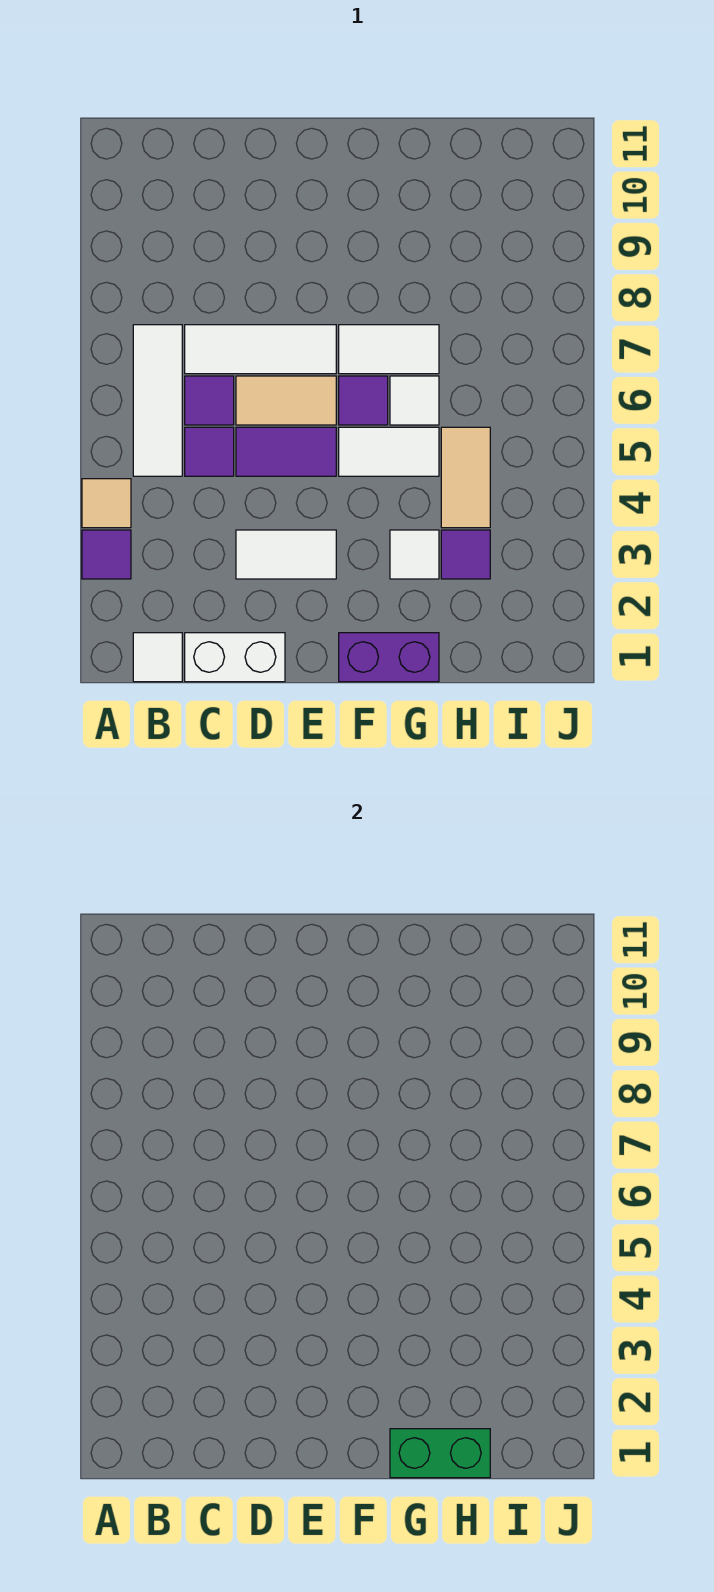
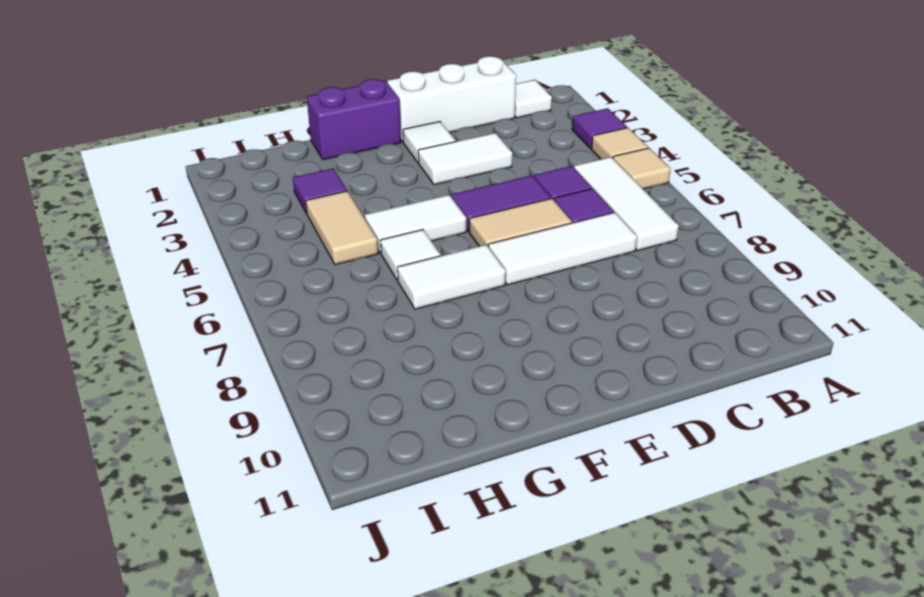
none -> tan 1x1 tile [613,148,671,189]
white 1x2 brick [185,633,285,682] -> white 1x3 brick [387,56,516,142]
purple 1x1 tile [339,376,388,425] -> none
green 1x2 brick [390,1429,490,1478] -> none
white 1x1 tile [390,530,439,579] -> white 1x1 tile moved to [403,122,456,163]

